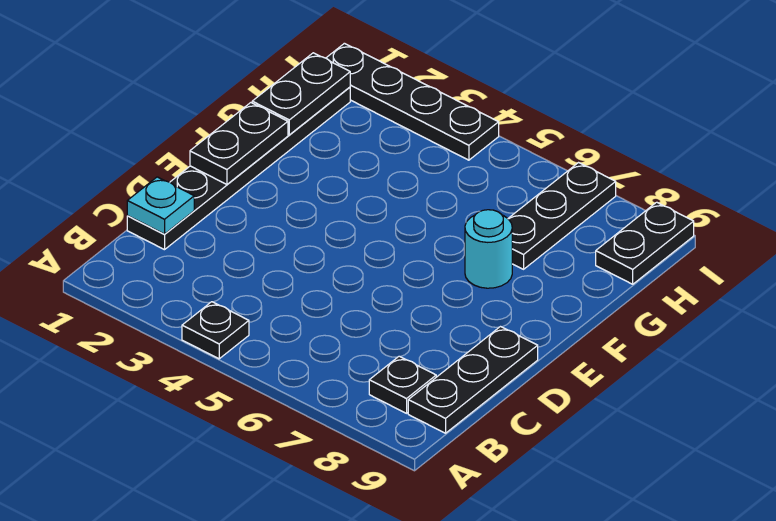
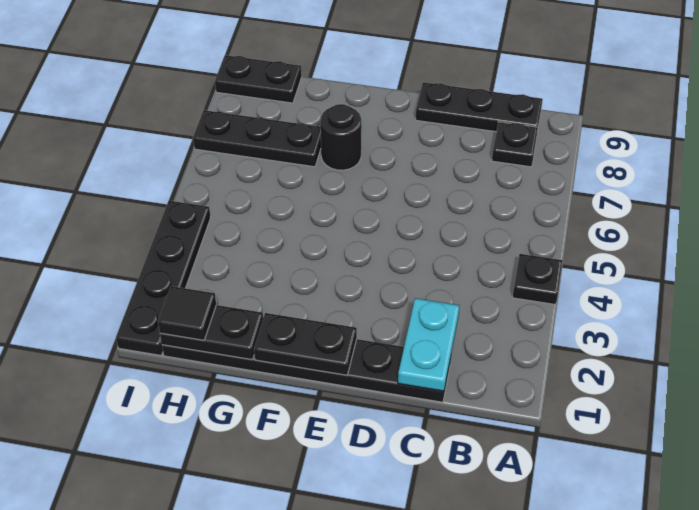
cyan 1x1 plate [127,177,194,234] -> cyan 1x2 plate [398,298,459,391]
cyan 1x1 round brick [465,210,512,288] -> black 1x1 round brick [320,104,361,170]
none -> black 1x1 tile [158,286,216,340]

